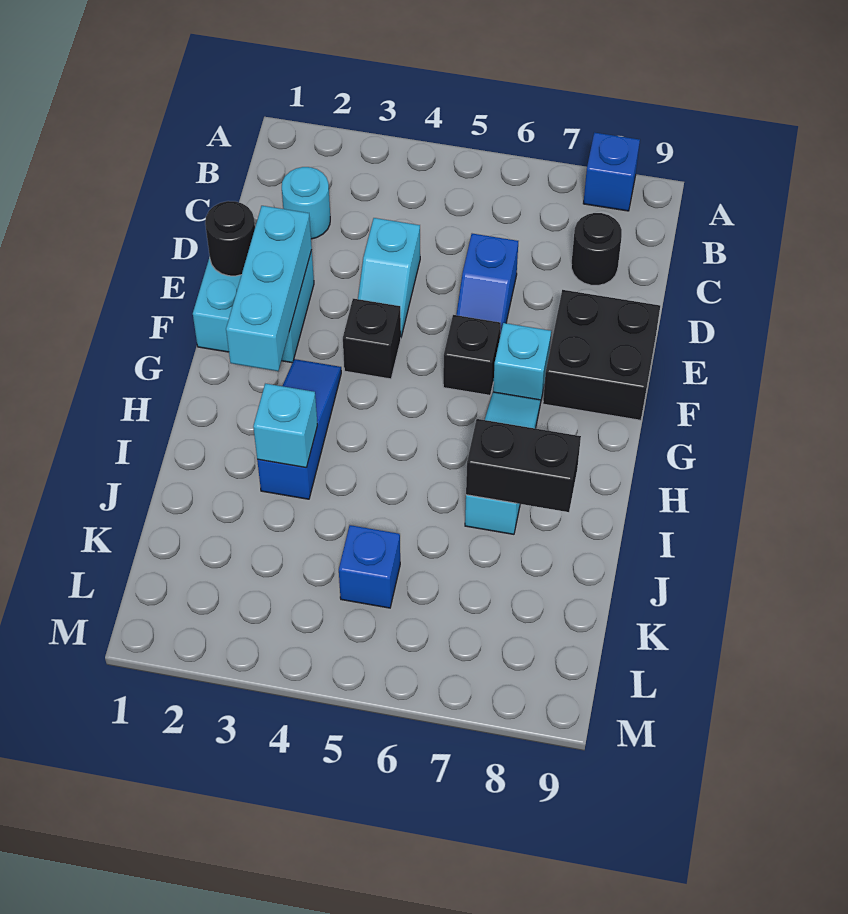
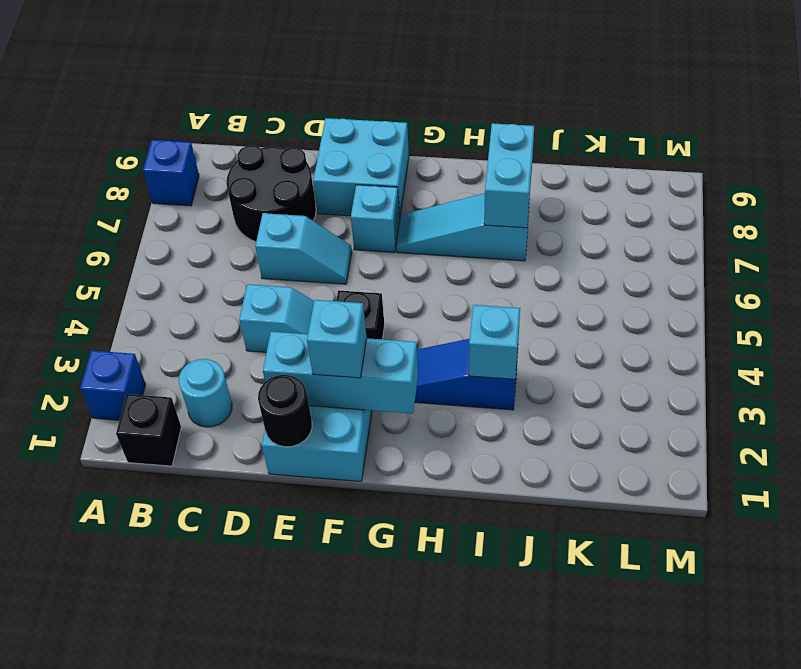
black 1x1 round brick [571,213,622,285] -> black 2x2 round brick [227,145,316,242]
blue 1x2 slope [457,234,518,335] -> cyan 1x2 slope [255,213,352,284]
black 2x2 brick [543,290,660,420] -> cyan 2x2 brick [313,118,409,217]
none -> cyan 1x1 brick [307,300,367,378]
black 1x1 brick [443,315,501,395] -> black 1x1 brick moved to [116,394,181,466]
black 1x2 brick [466,419,581,512] -> cyan 1x2 brick [484,123,534,228]
blue 1x1 brick [339,525,400,608] -> blue 1x1 brick moved to [80,351,146,420]

